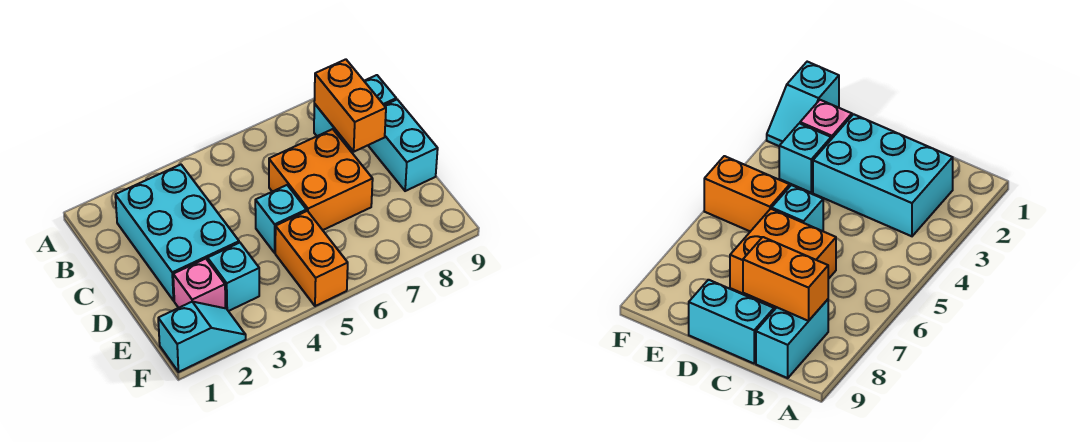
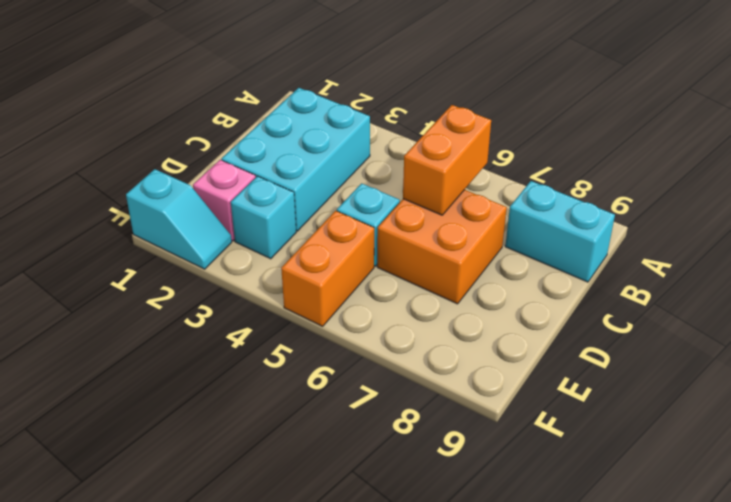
orange 1x2 brick [314,59,386,152] -> orange 1x2 brick moved to [403,105,491,215]
cyan 1x2 brick [368,100,438,191] -> none

